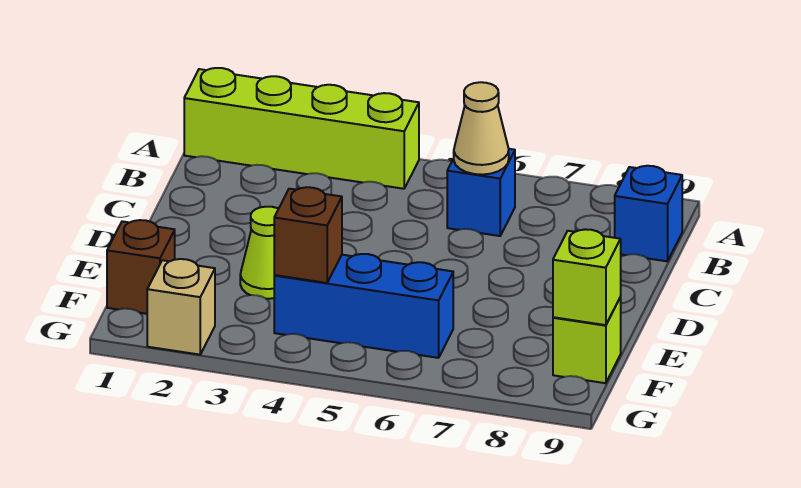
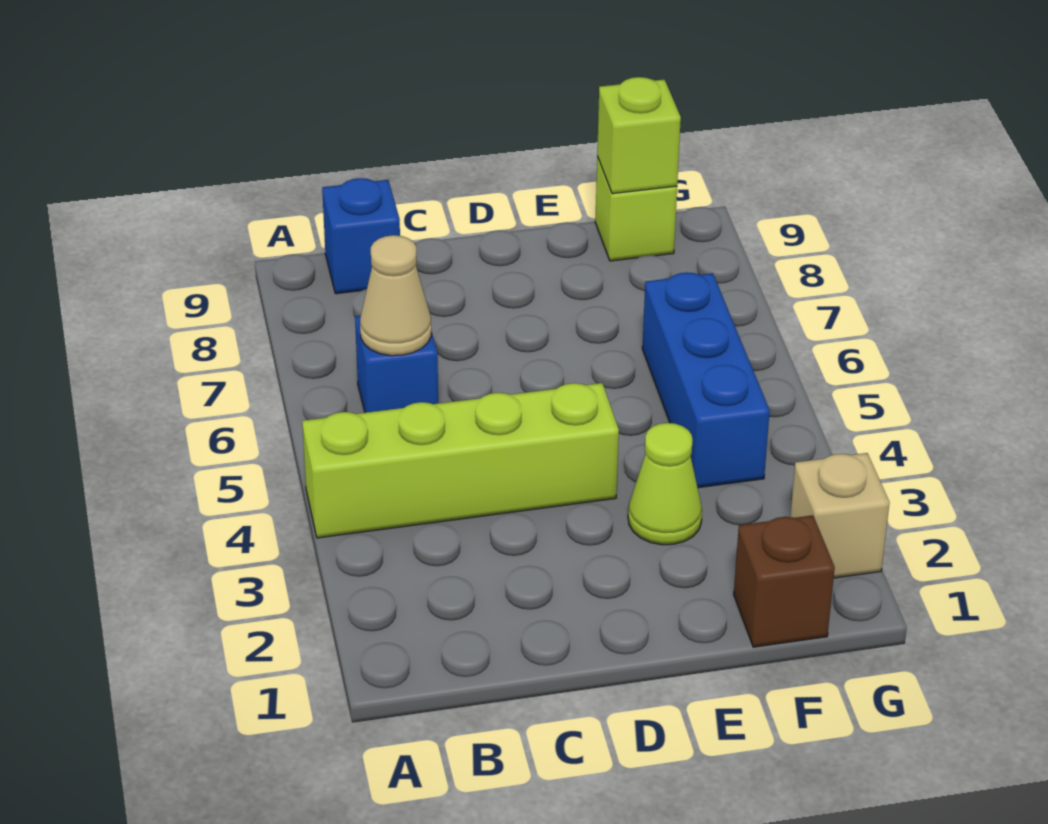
lime 1x4 brick [184,68,419,189] -> lime 1x4 brick turned to [302,383,619,538]
brown 1x1 brick [274,187,342,283] -> none

